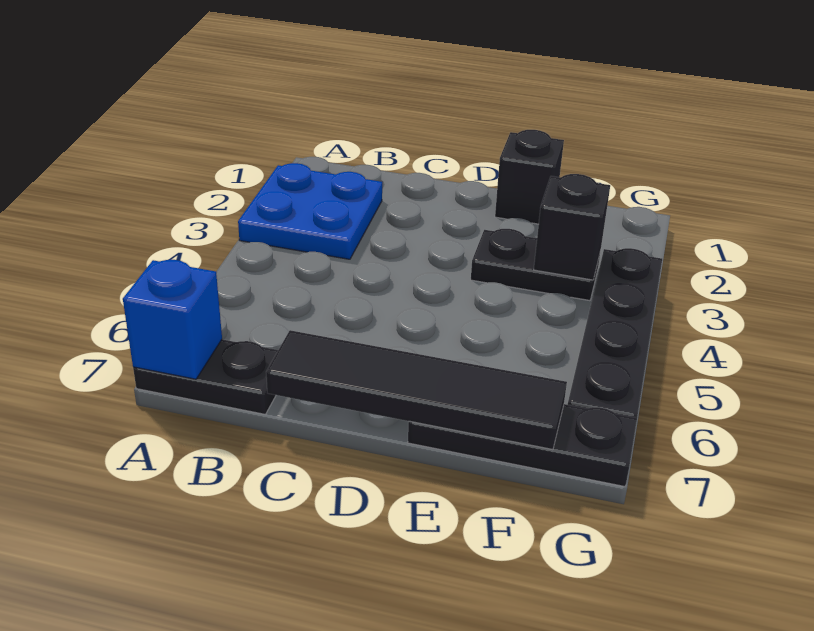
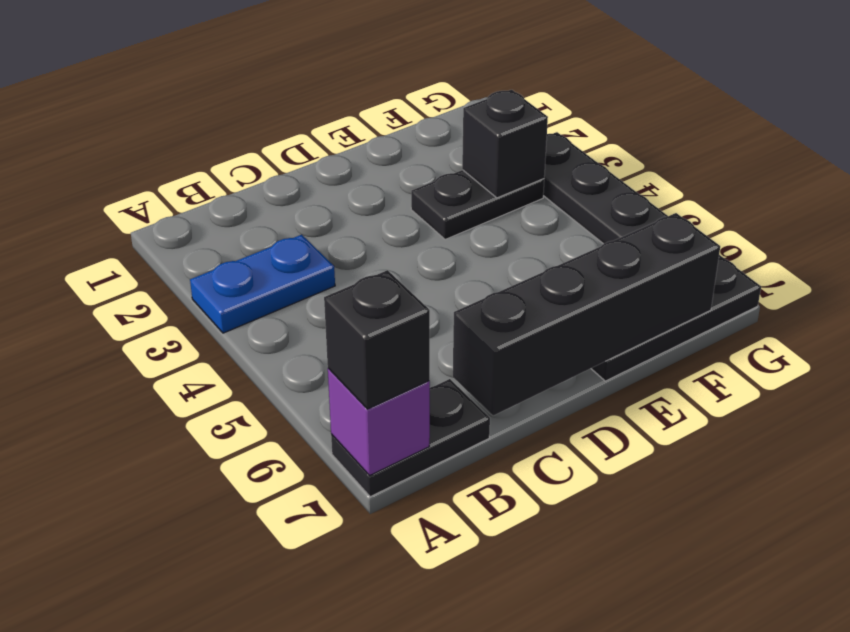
blue 2x2 plate [238,163,382,259] -> blue 1x2 plate [190,235,335,333]
blue 1x1 brick [123,260,222,379] -> purple 1x1 brick [328,368,430,476]
black 1x4 tile [266,330,567,450] -> black 1x4 brick [453,213,720,416]
black 1x1 brick [495,130,564,224] -> black 1x1 brick moved to [324,270,430,409]

